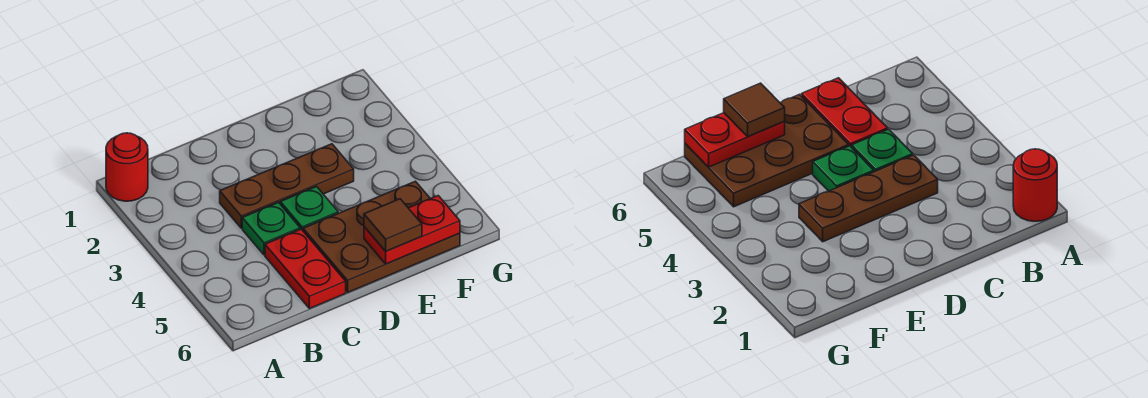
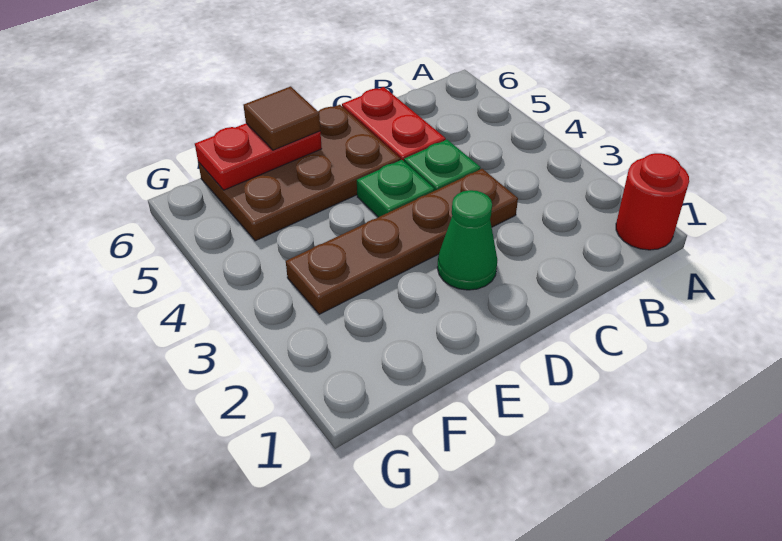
brown 1x3 plate [220,144,354,228] -> brown 1x4 plate [286,169,518,314]
none -> green 1x1 cone [437,190,497,290]

